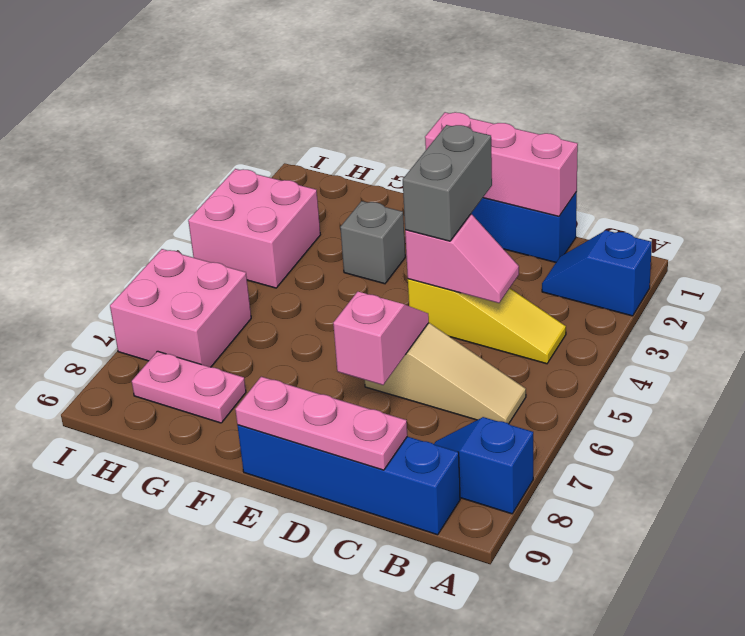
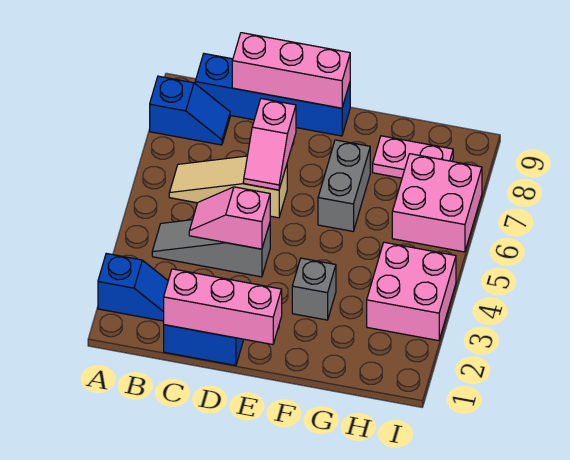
yellow 1x3 slope [408,279,566,364] -> grey 1x3 slope [152,220,270,277]
pink 1x3 plate [235,377,408,470] -> pink 1x3 brick [232,33,350,108]
grey 1x2 brick [403,125,492,241] -> grey 1x2 brick moved to [318,140,370,231]

